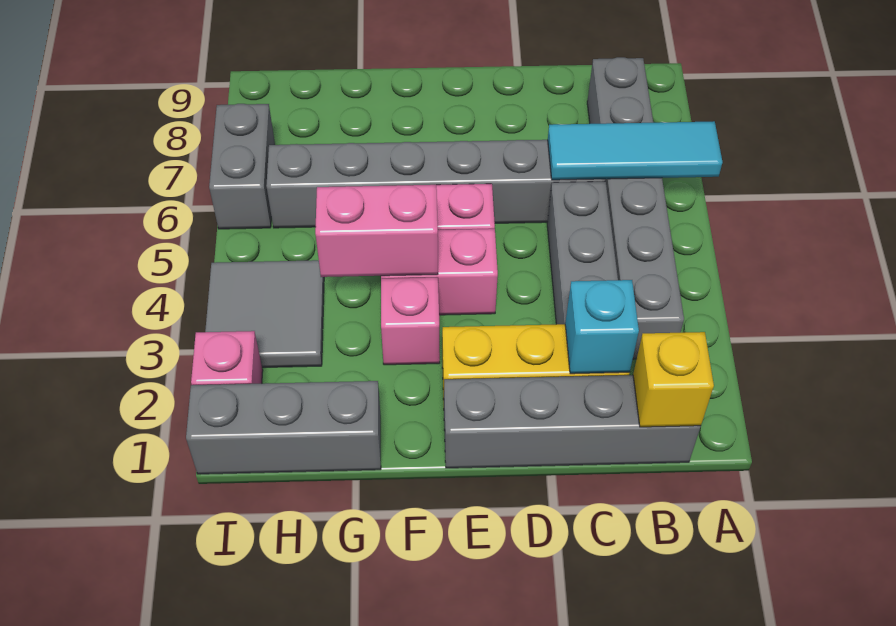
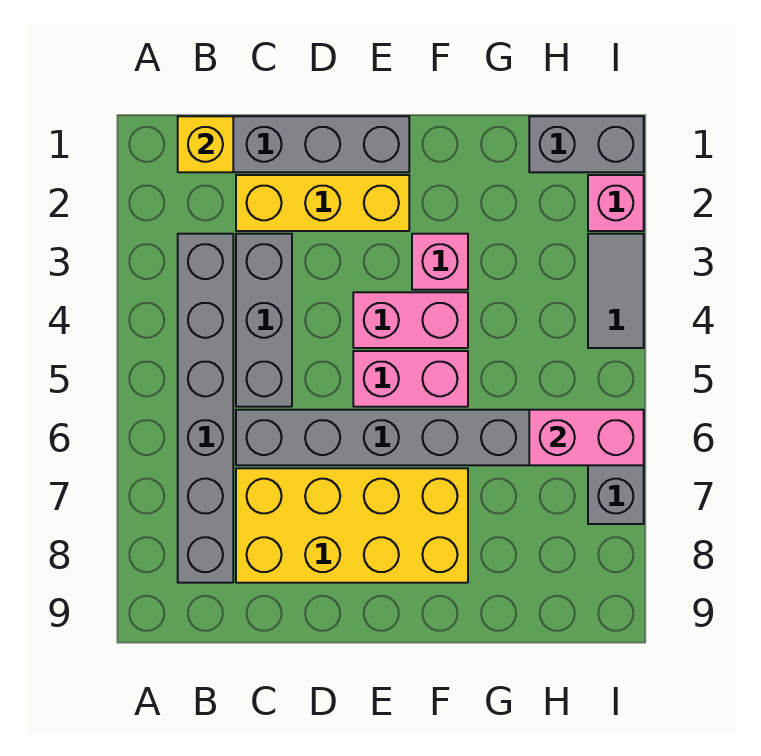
cyan 1x3 tile [548,121,722,180] -> none
cyan 1x1 brick [565,280,639,374] -> none
none -> yellow 2x4 brick [236,468,468,583]
pink 1x2 brick [315,185,438,277] -> pink 1x2 brick moved to [529,410,644,465]
grey 1x3 brick [186,381,381,474] -> grey 1x2 brick [529,116,644,172]
grey 2x2 tile [205,260,324,368] -> grey 1x2 tile [588,234,644,348]

